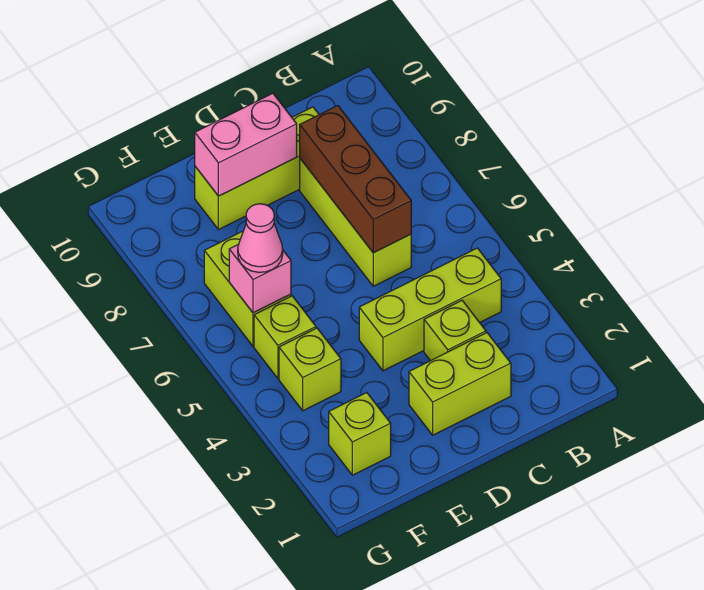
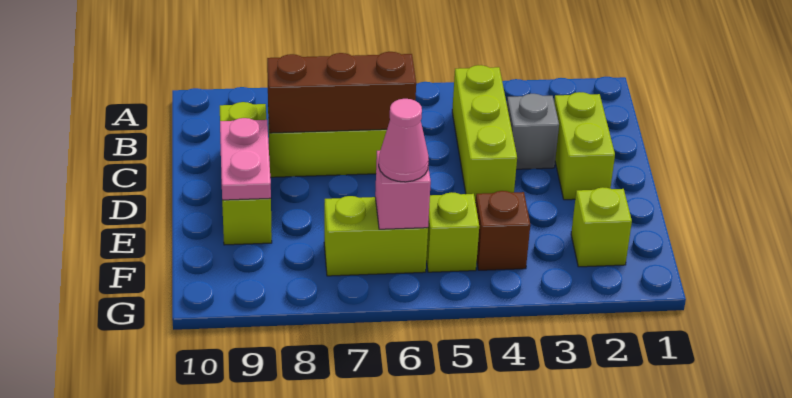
lime 1x1 brick [424,301,486,361] -> grey 1x1 brick [507,94,559,169]
pink 1x2 brick [195,93,297,196] -> pink 1x2 plate [220,118,271,200]
lime 1x1 brick [279,328,341,411] -> brown 1x1 brick [475,191,530,270]

